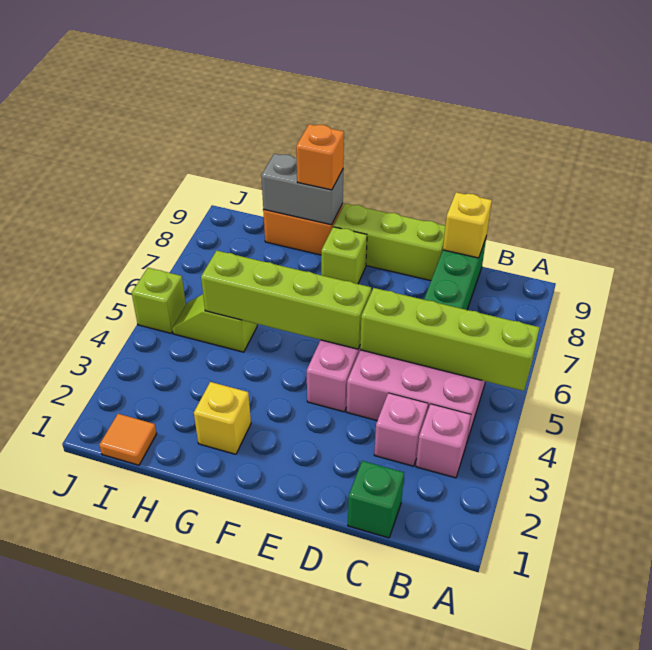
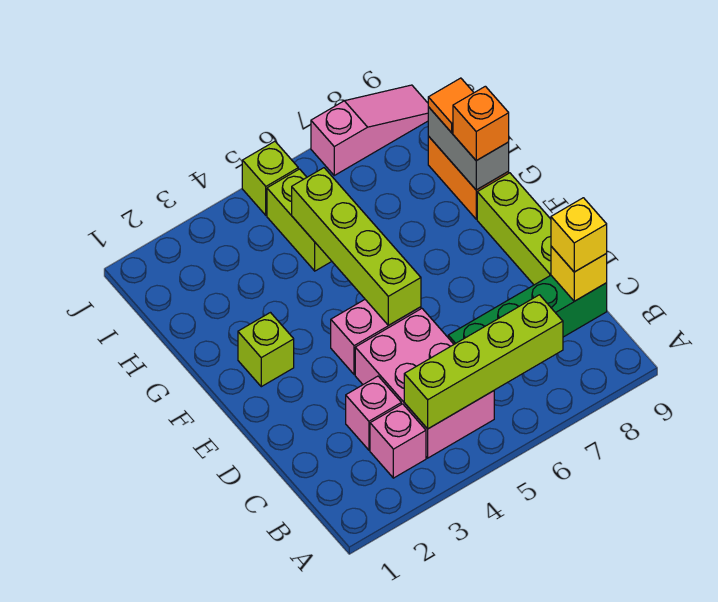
lime 1x4 brick [360,288,540,391] -> lime 1x4 brick turned to [404,295,563,429]
green 1x1 brick [348,461,404,538] -> none
lime 1x1 brick [321,227,367,284] -> lime 1x1 brick moved to [238,313,294,387]
yellow 1x1 brick [194,382,251,454] -> yellow 1x1 brick moved to [551,198,607,272]
lime 1x2 slope [172,294,257,352] -> lime 1x2 brick [267,169,332,271]
orange 1x1 tile [99,414,157,465] -> orange 1x1 tile moved to [428,78,474,133]
none -> pink 1x3 slope [311,85,428,175]

